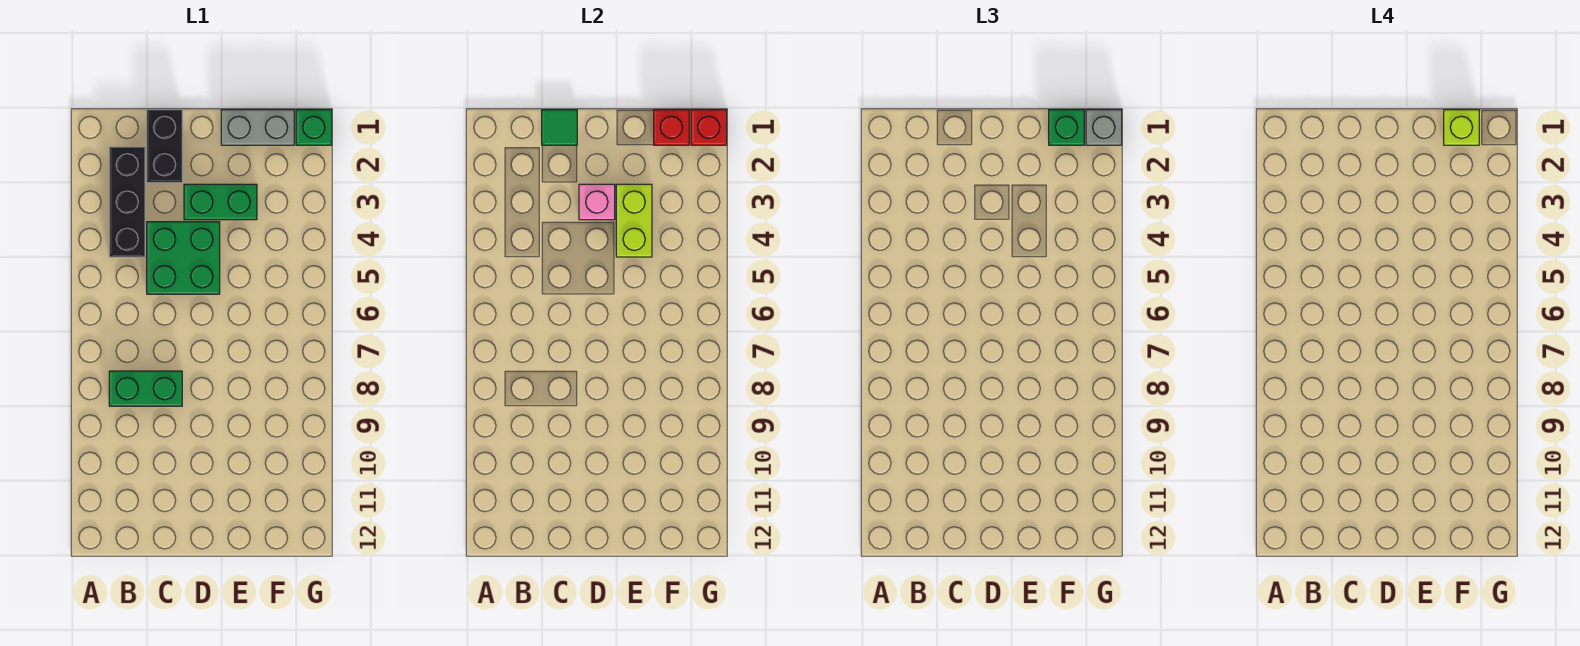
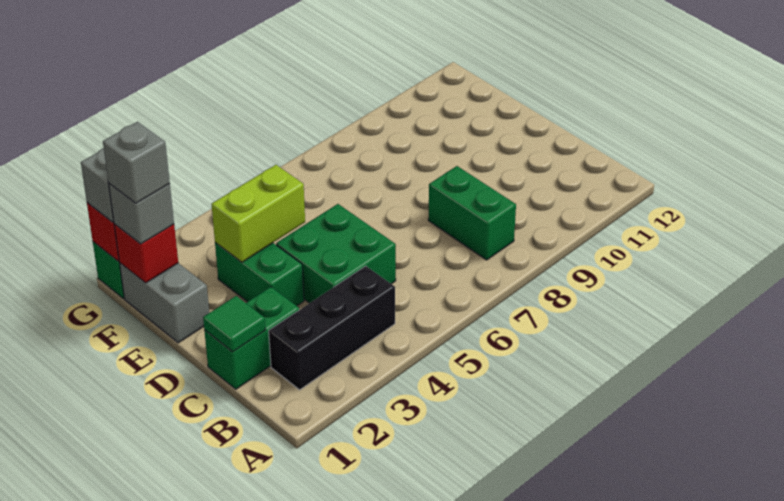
black 1x2 brick [147,110,182,183] -> green 1x2 brick [204,287,299,389]
pink 1x1 brick [579,184,615,220] -> none
green 1x1 brick [1049,110,1084,145] -> grey 1x1 brick [109,184,174,244]
lime 1x1 brick [1444,110,1479,145] -> grey 1x1 brick [103,122,170,203]

